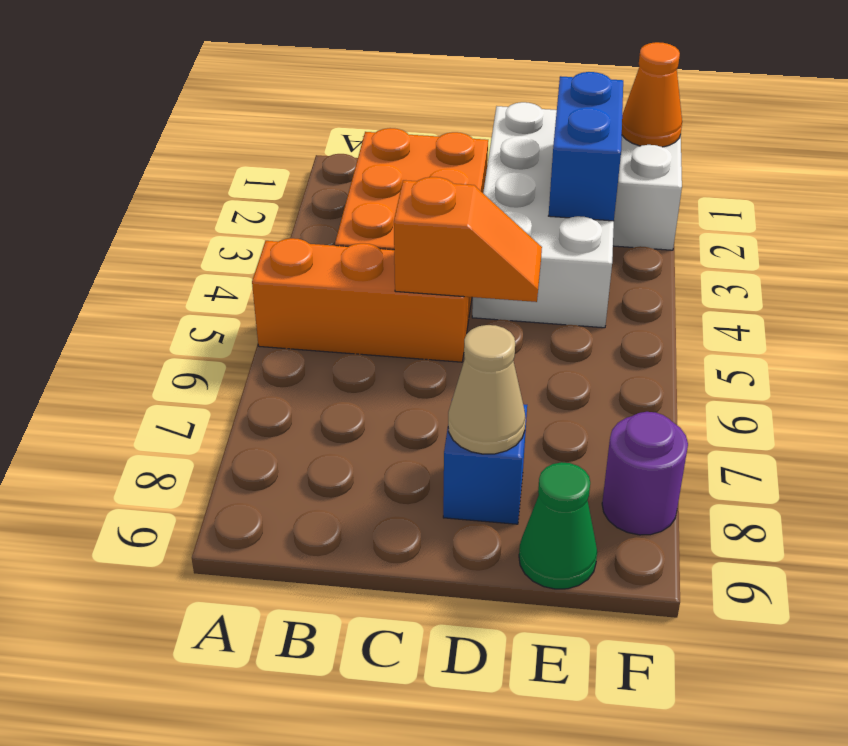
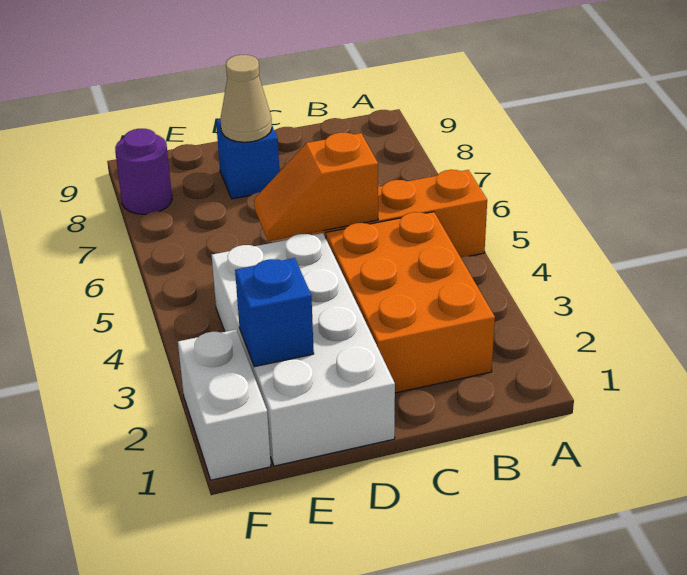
blue 1x2 brick [549,72,623,221] -> blue 1x1 brick [235,258,314,367]
green 1x1 cone [519,462,597,589] -> none
orange 1x1 cone [622,42,682,147] -> none

